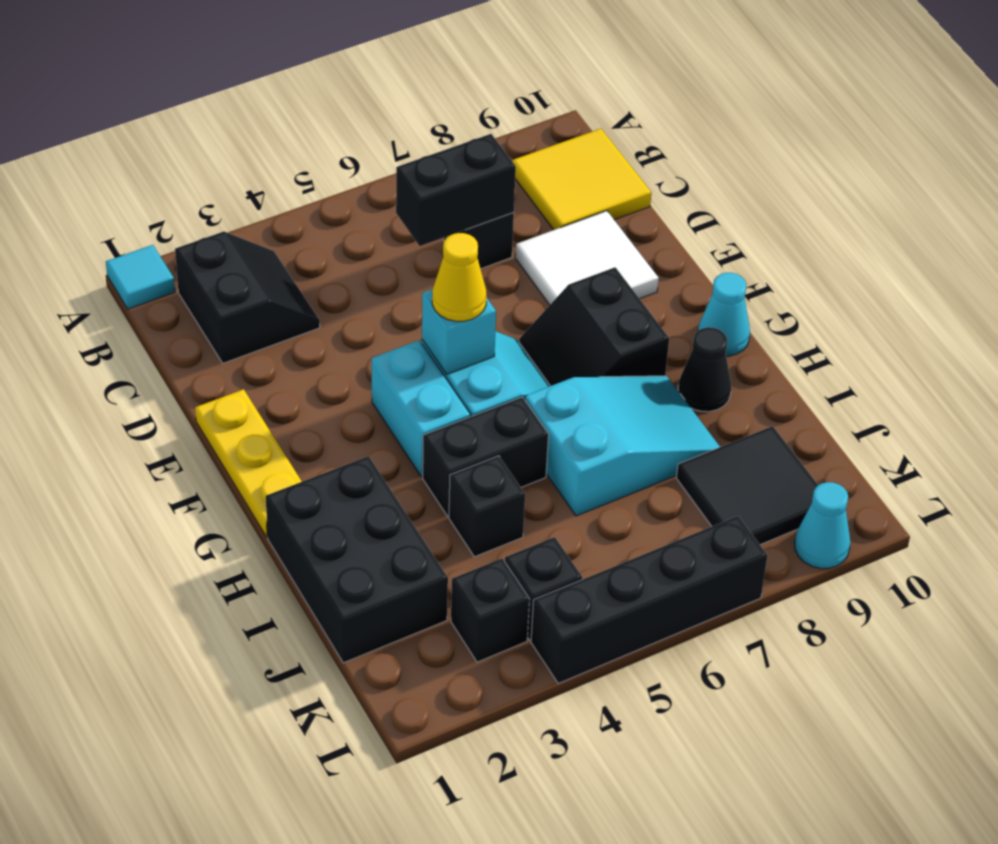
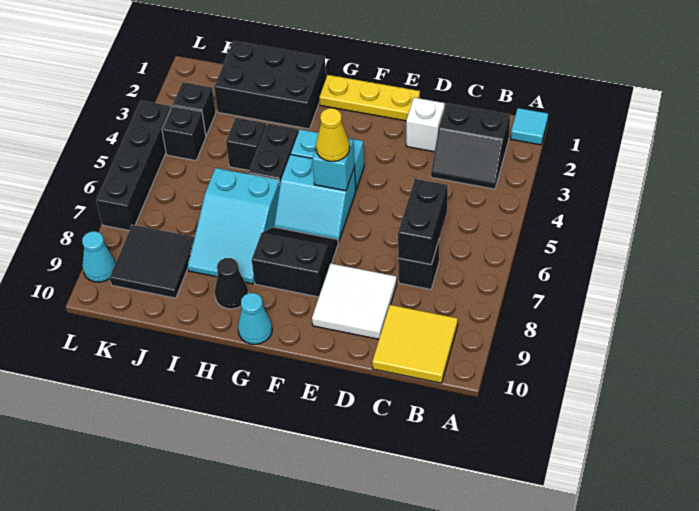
none -> white 1x1 brick [406,98,445,152]

